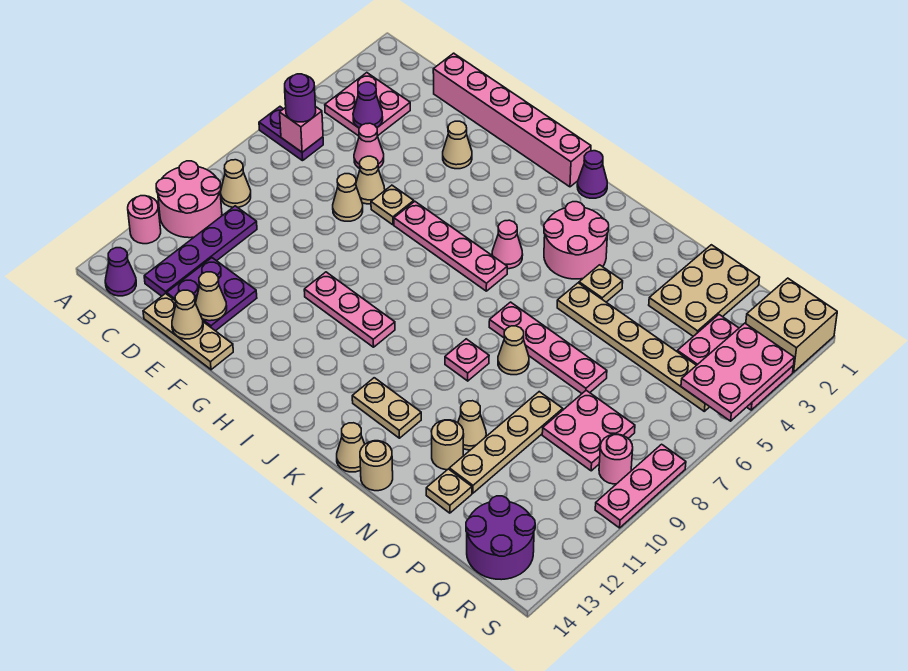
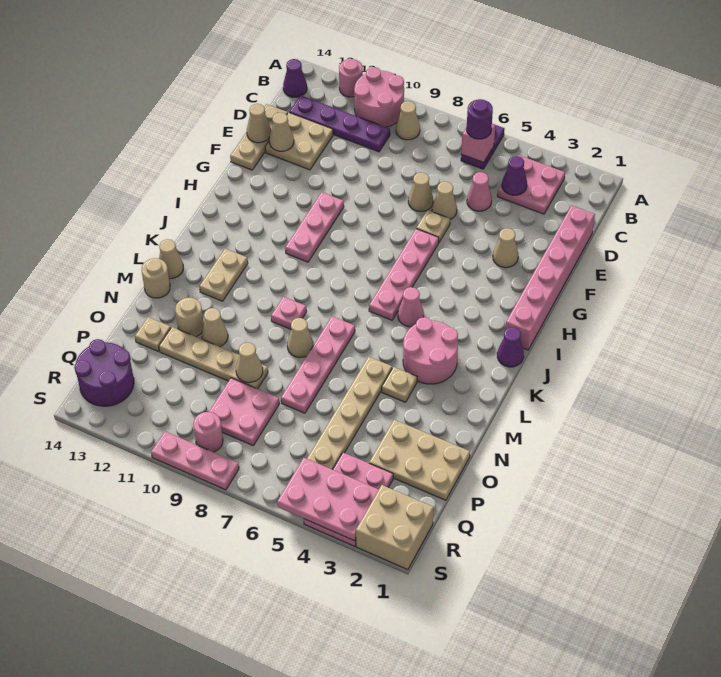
purple 2x2 plate [167,258,257,331] -> tan 2x2 plate [265,113,333,170]
none -> tan 1x1 cone [236,343,263,383]

